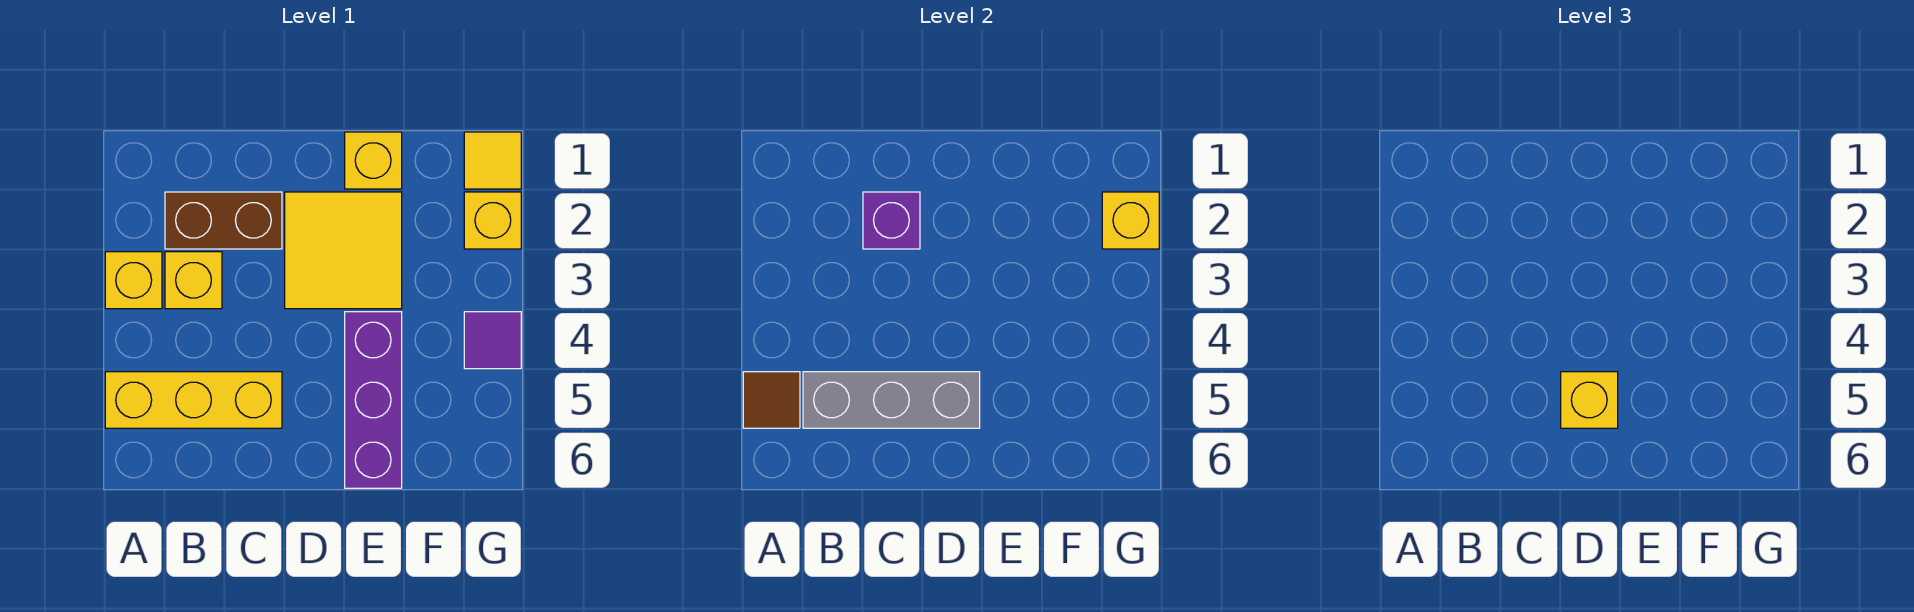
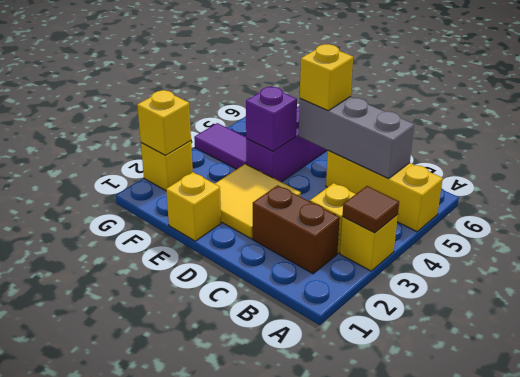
brown 1x1 tile [743,372,800,428] -> brown 1x1 tile moved to [343,186,399,233]
purple 1x1 brick [863,192,920,249] -> purple 1x1 brick moved to [246,87,297,151]
yellow 1x1 tile [464,132,521,189] -> none
purple 1x1 tile [464,312,521,369] -> purple 1x2 tile [194,123,247,169]

